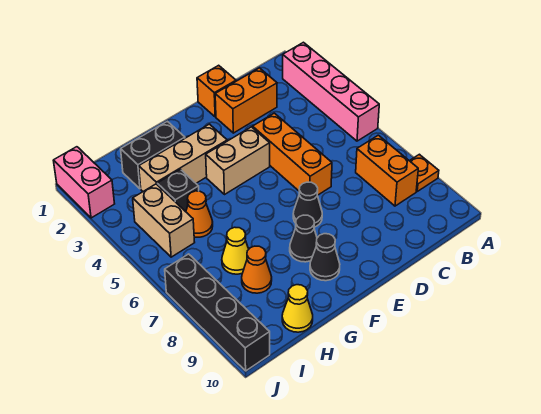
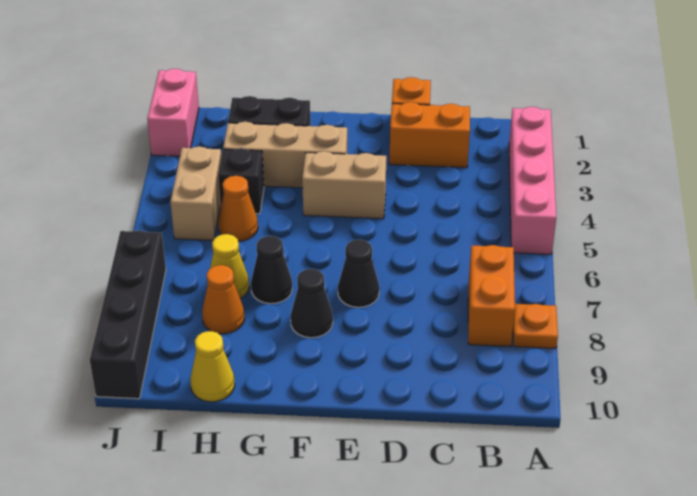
orange 1x3 brick [253,113,332,195] -> none
black 1x1 cone [310,234,340,281] -> black 1x1 cone moved to [251,236,292,304]

